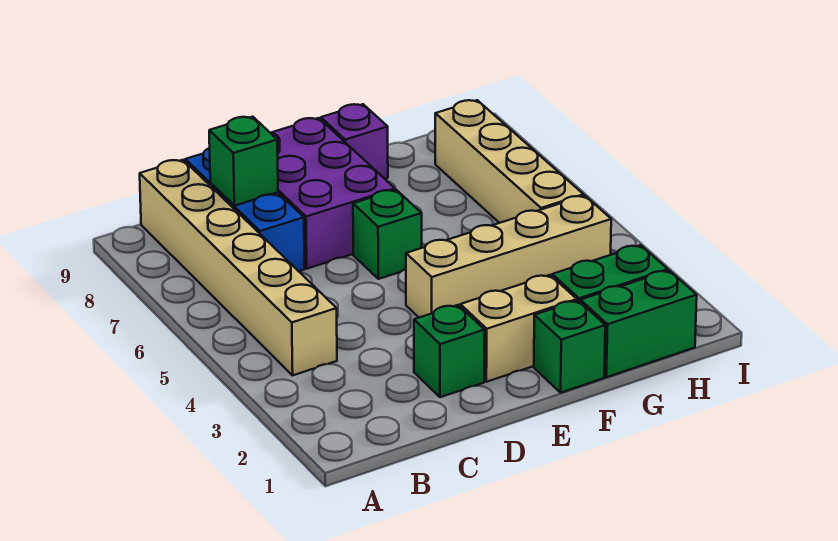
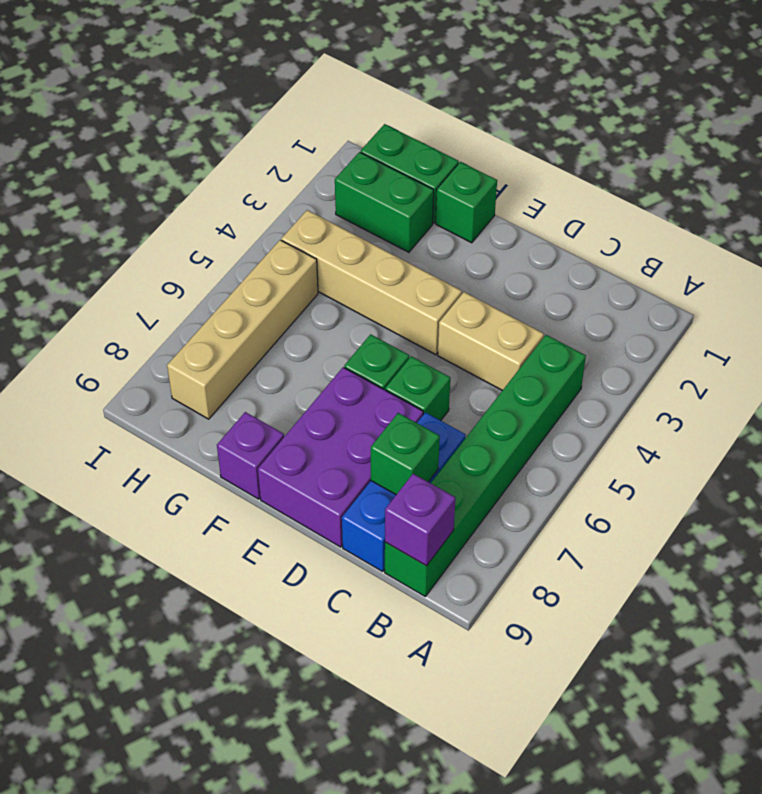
tan 1x6 brick [140,160,337,375] -> green 1x6 brick [385,335,586,596]
none -> purple 1x1 brick [385,474,455,566]
green 1x1 brick [414,305,485,397] -> green 1x1 brick moved to [385,356,450,421]
tan 1x2 brick [460,275,577,382] -> tan 1x2 brick moved to [438,292,544,391]

